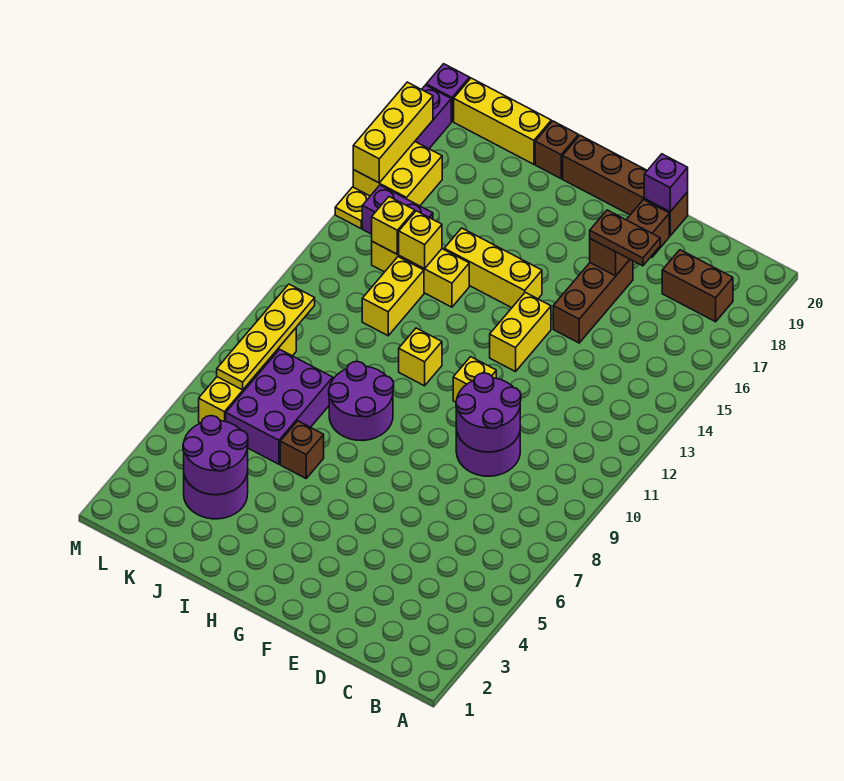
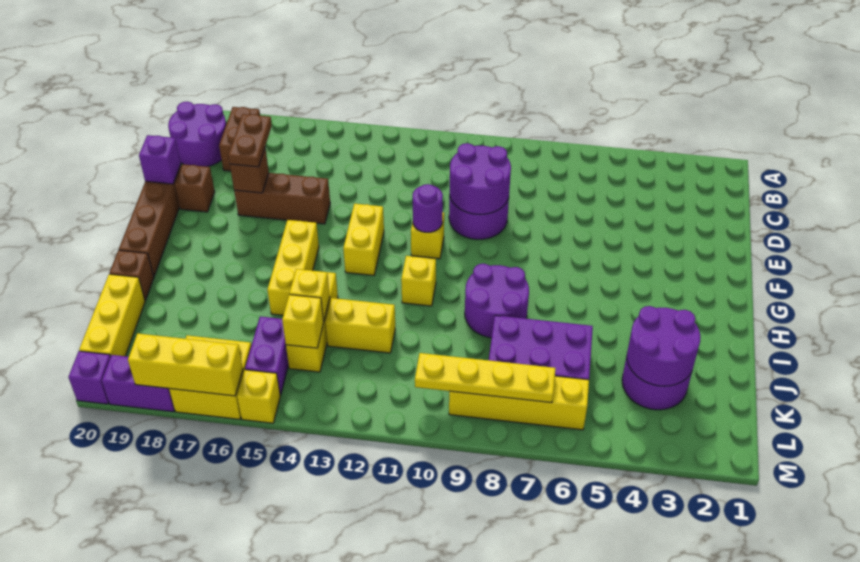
none -> purple 2x2 round brick [168,102,226,167]
none -> purple 1x1 round brick [413,184,443,232]
yellow 1x2 brick [490,292,551,372] -> yellow 1x2 brick turned to [343,204,384,276]
brown 1x1 brick [280,421,324,478] -> none
yellow 1x1 plate [335,187,370,228] -> yellow 1x1 brick [237,370,280,423]

